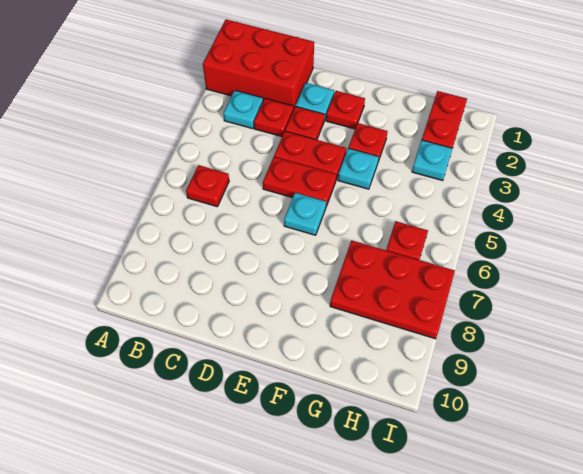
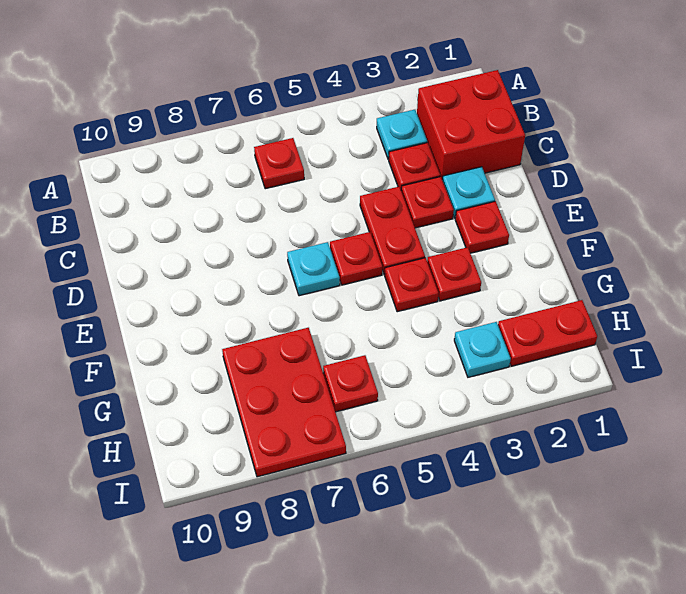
red 2x3 brick [203,20,314,108] -> red 2x2 brick [417,70,525,180]
red 1x2 plate [263,157,337,206] -> red 1x1 plate [330,232,382,285]
cyan 1x1 plate [338,148,379,189] -> red 1x1 plate [385,258,439,312]

